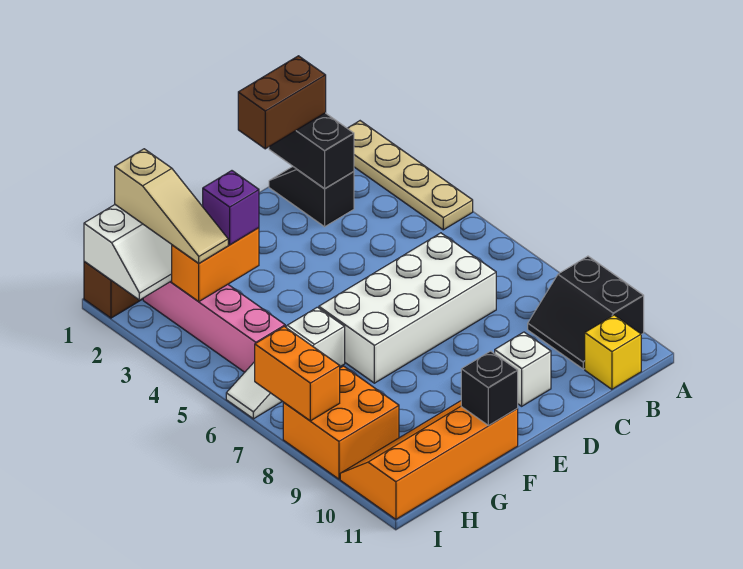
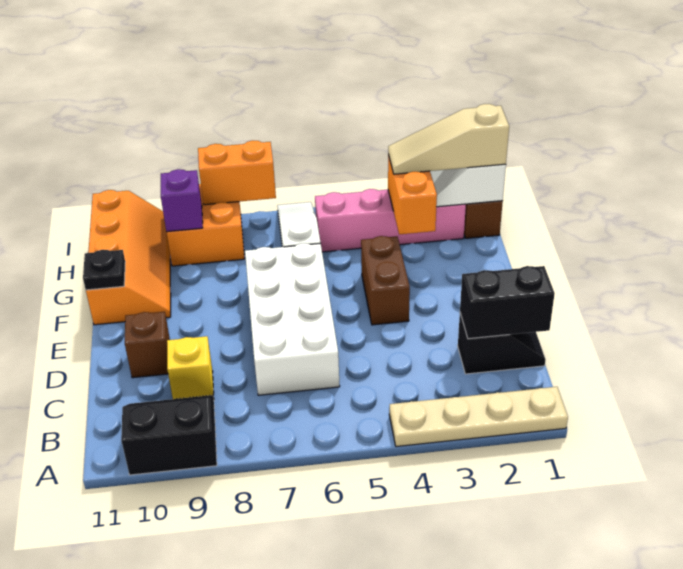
yellow 1x1 brick [585,315,641,389] -> yellow 1x1 brick moved to [167,336,214,399]
brown 1x2 brick [238,56,326,149] -> brown 1x2 brick moved to [361,236,410,325]
white 1x1 brick [495,332,551,406] -> brown 1x1 brick [125,312,170,378]
black 1x1 brick [461,351,518,425] -> black 1x1 plate [83,250,125,290]
purple 1x1 brick [203,171,259,245] -> purple 1x1 brick moved to [161,169,203,232]

